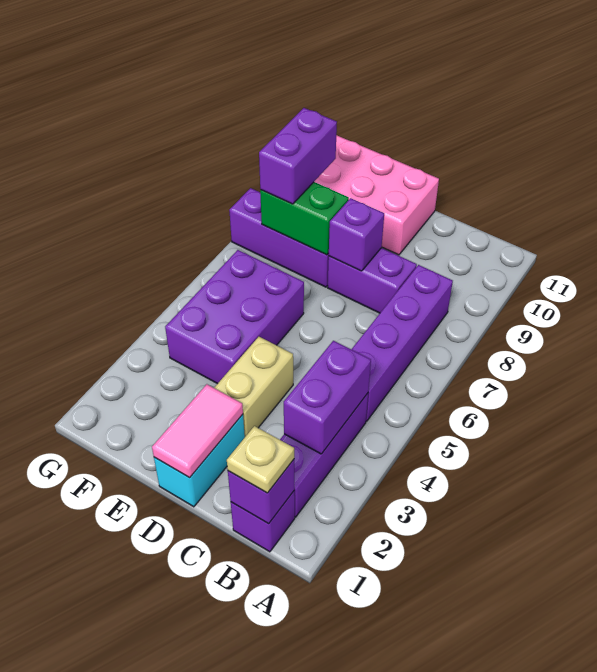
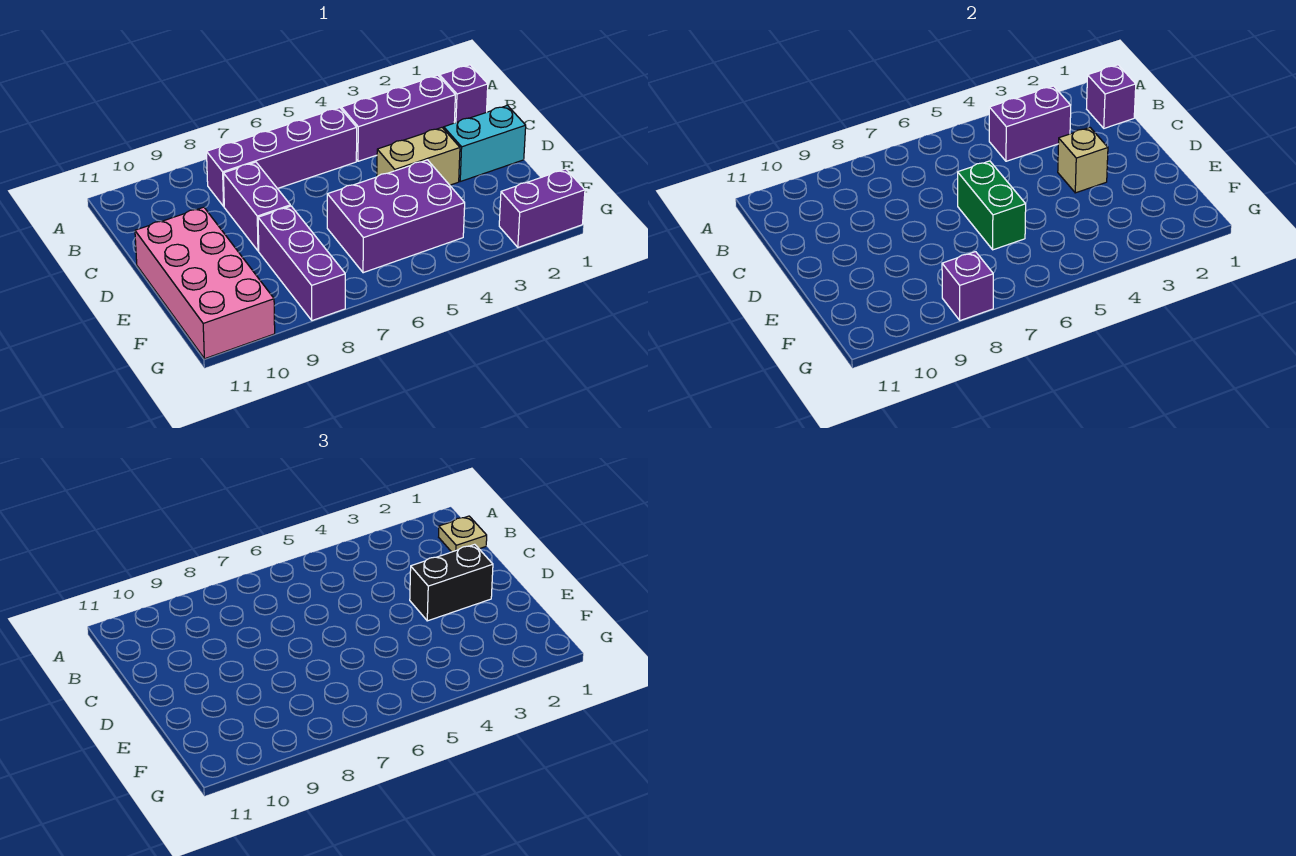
pink 1x2 tile [152,384,243,478] -> none
none -> black 1x2 brick [410,544,493,621]
none -> tan 1x1 brick [1058,128,1108,193]
purple 1x1 brick [328,198,384,271] -> purple 1x1 brick moved to [942,252,993,321]
green 1x2 brick [260,182,349,255] -> green 1x2 brick moved to [958,161,1026,250]
purple 1x2 brick [259,108,337,204] -> purple 1x2 brick moved to [499,169,585,247]

